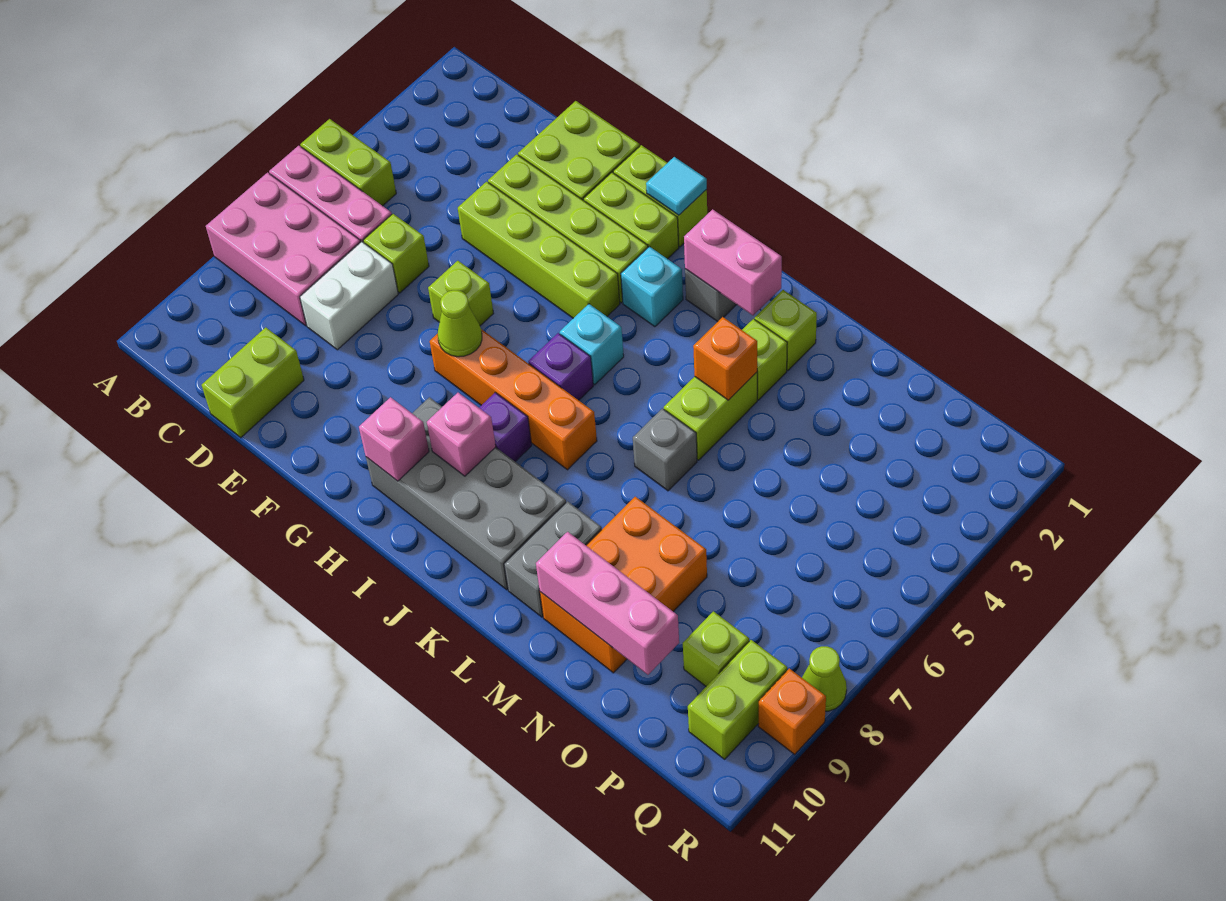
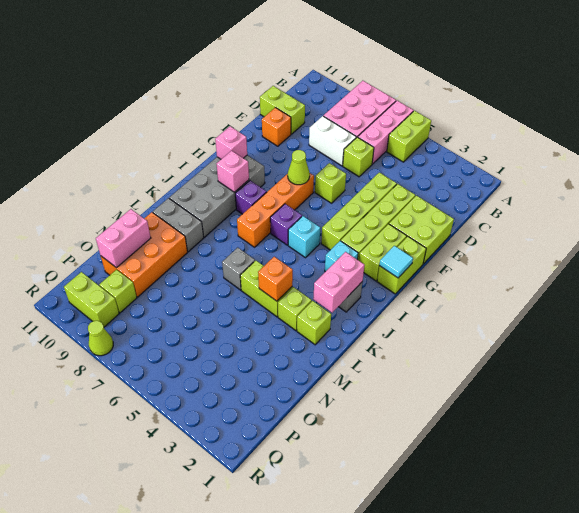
orange 2x3 brick [540,497,707,673] -> orange 2x3 brick turned to [101,212,187,297]
pink 1x3 brick [536,532,679,675] -> pink 1x2 brick [96,209,151,268]
orange 1x1 brick [758,669,826,754] -> orange 1x1 brick moved to [262,108,291,146]

